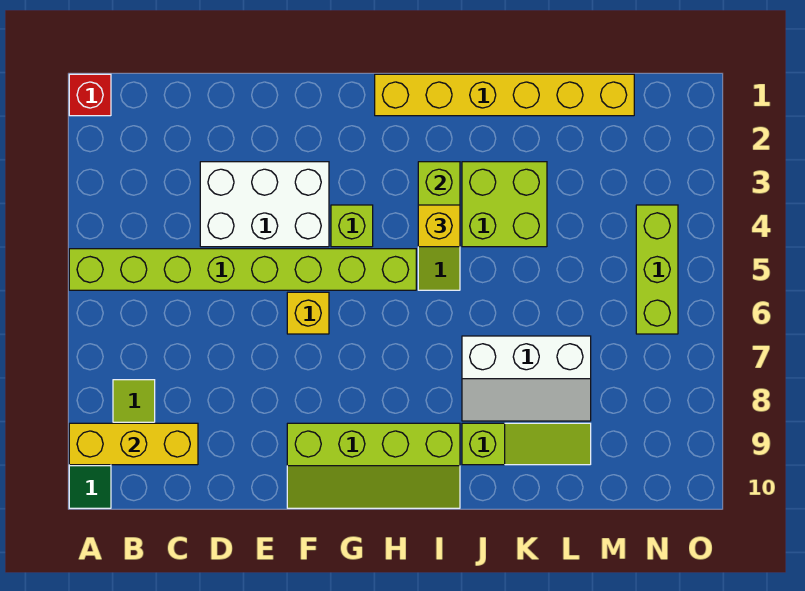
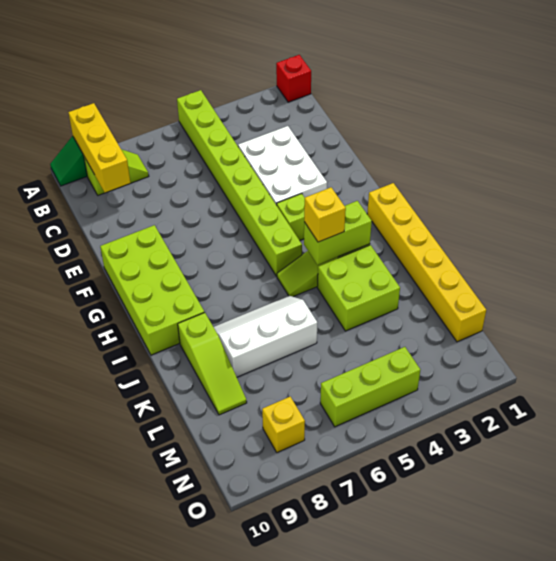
yellow 1x1 brick [287,292,329,334] -> yellow 1x1 brick moved to [262,397,305,452]
lime 2x4 slope [287,423,460,508] -> lime 2x4 brick [100,225,204,355]
white 2x3 slope [462,336,591,421] -> white 2x3 slope turned to [214,296,317,377]

